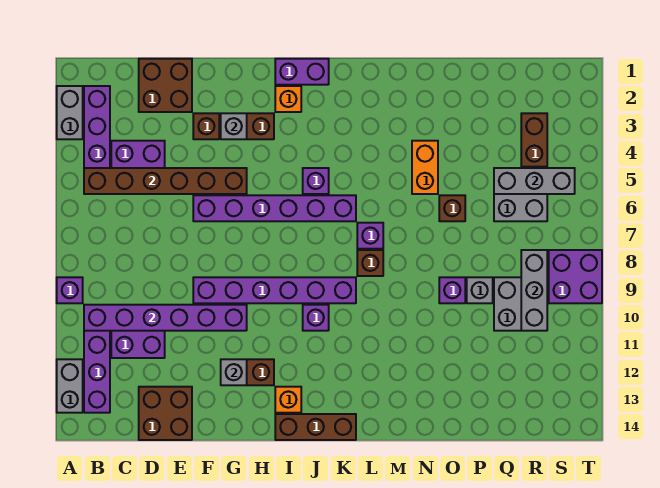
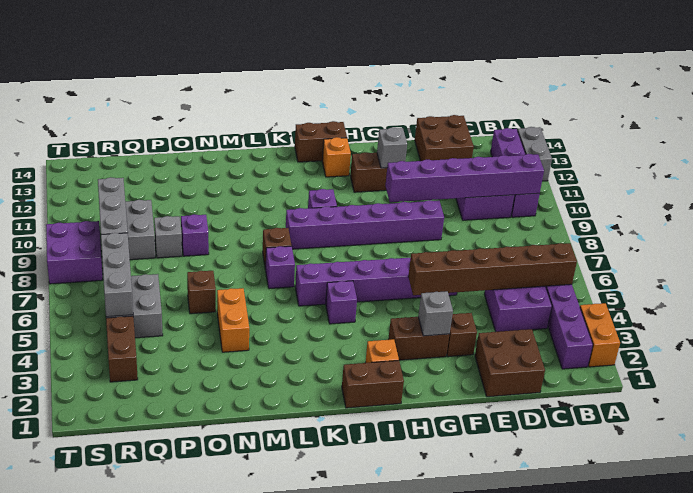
grey 1x2 brick [57,86,83,139] -> orange 1x2 brick [580,303,620,367]
purple 1x1 brick [57,277,83,303] -> none
purple 1x2 brick [275,59,329,85] -> brown 1x2 brick [342,360,404,408]
brown 1x3 brick [275,414,356,440] -> brown 1x2 brick [295,121,347,162]
grey 1x3 brick [494,168,575,194] -> grey 1x3 brick turned to [101,233,133,317]

